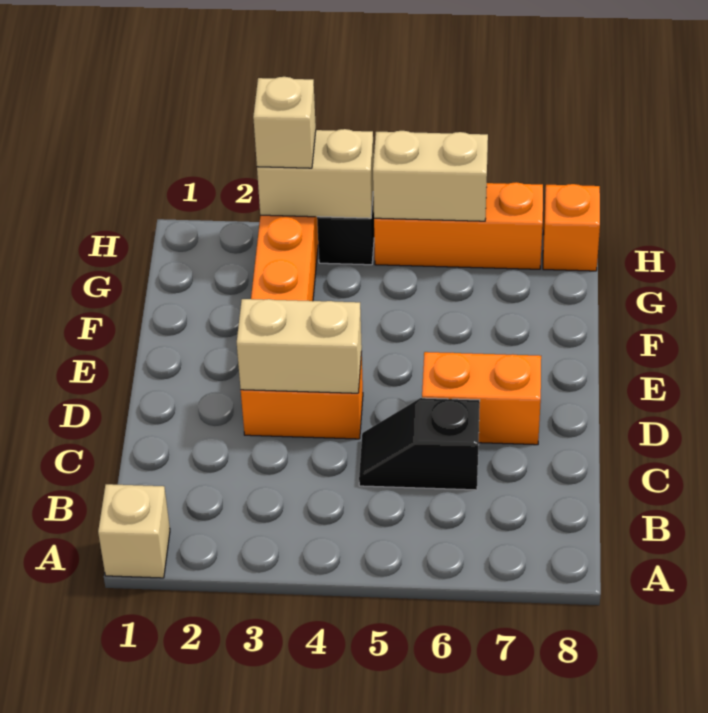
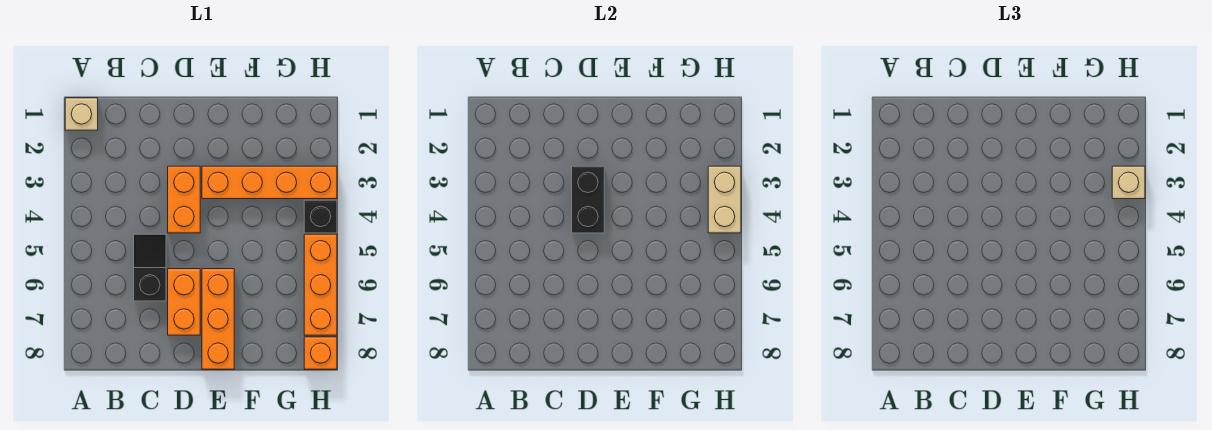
tan 1x2 brick [237,299,362,393] -> black 1x2 brick [572,166,604,233]
none -> orange 1x3 brick [202,269,234,369]
tan 1x2 brick [373,131,488,221] -> none

